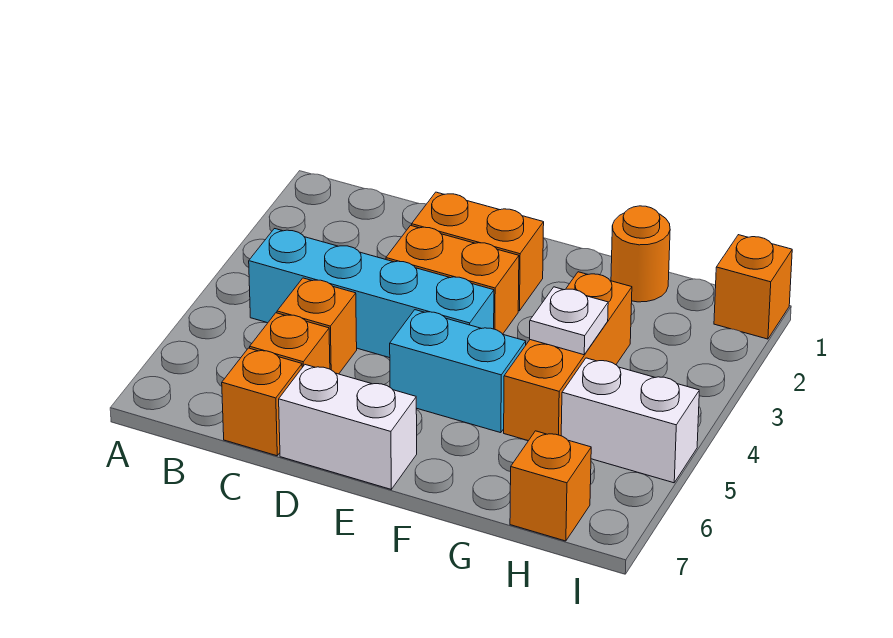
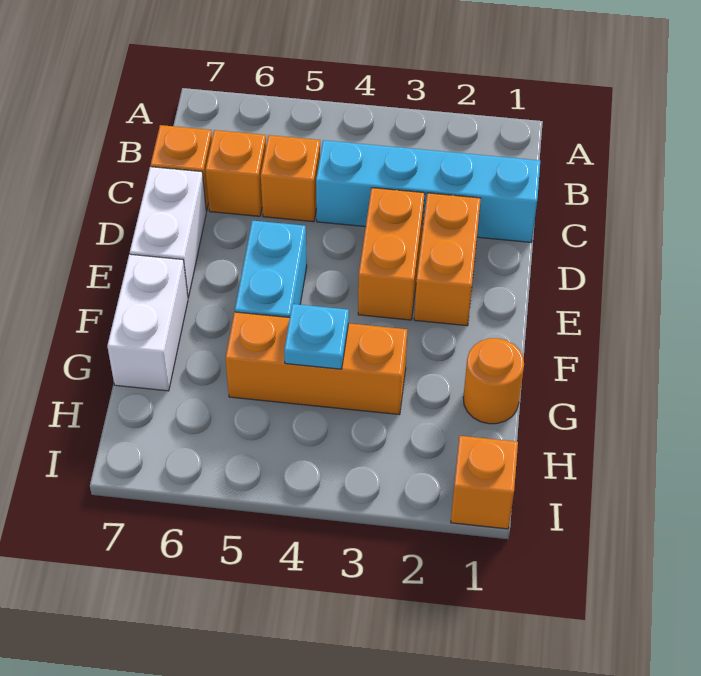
cyan 1x4 brick [249,229,494,358] -> cyan 1x4 brick turned to [316,140,540,242]
white 1x1 plate [530,287,608,355] -> cyan 1x1 plate [284,304,349,369]
white 1x2 brick [561,358,699,483] -> white 1x2 brick moved to [107,254,188,391]
orange 1x1 brick [510,431,591,541] -> none

